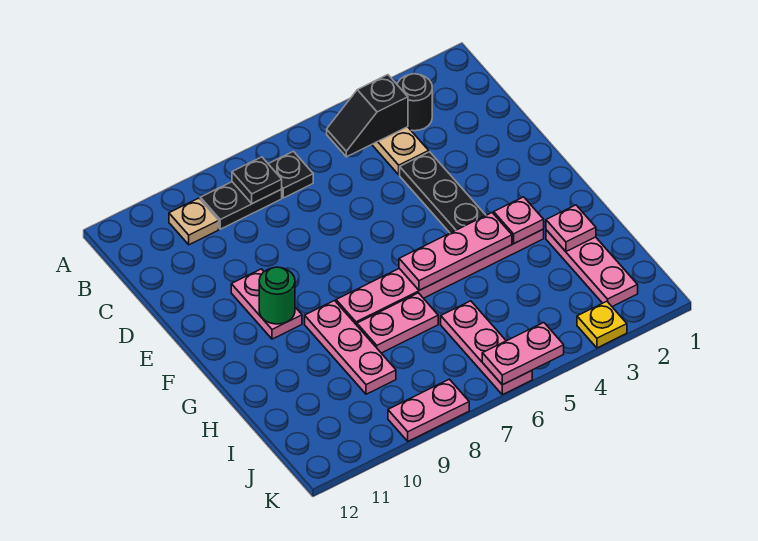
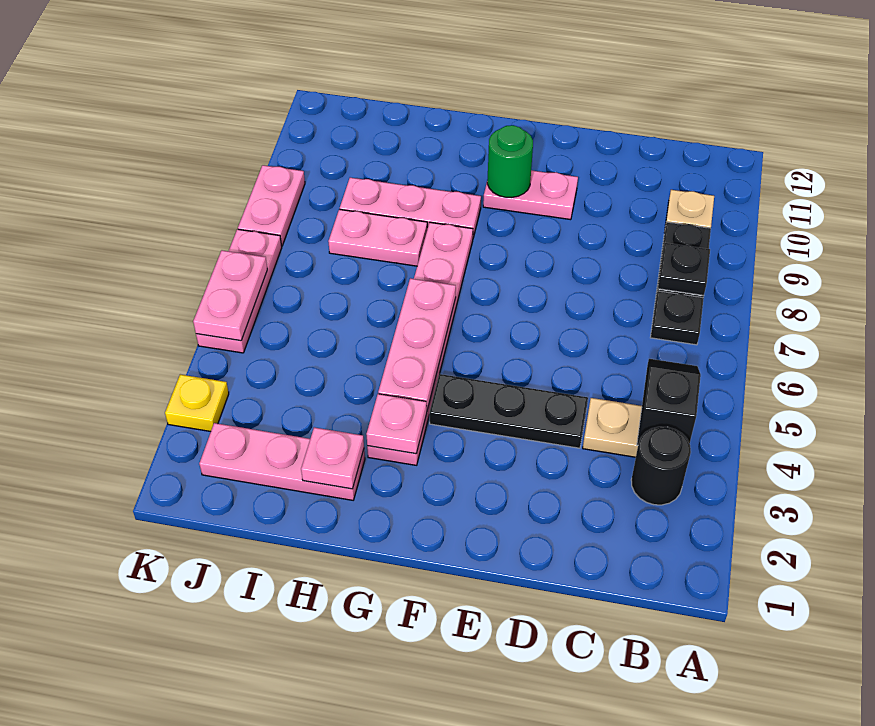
pink 1x2 plate [357,293,438,353] -> pink 1x2 plate turned to [328,209,427,266]
pink 1x3 plate [441,301,532,395] -> pink 1x3 plate turned to [196,229,282,353]

